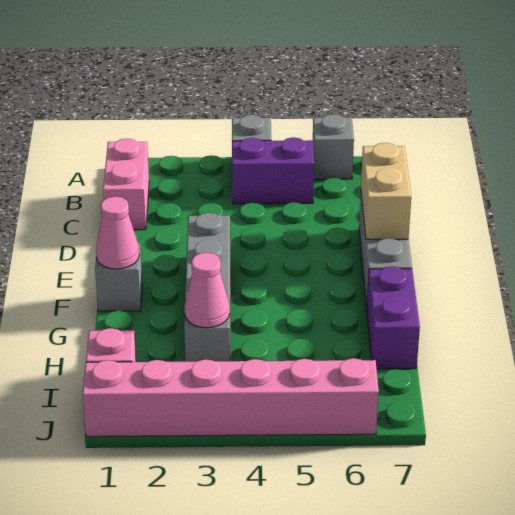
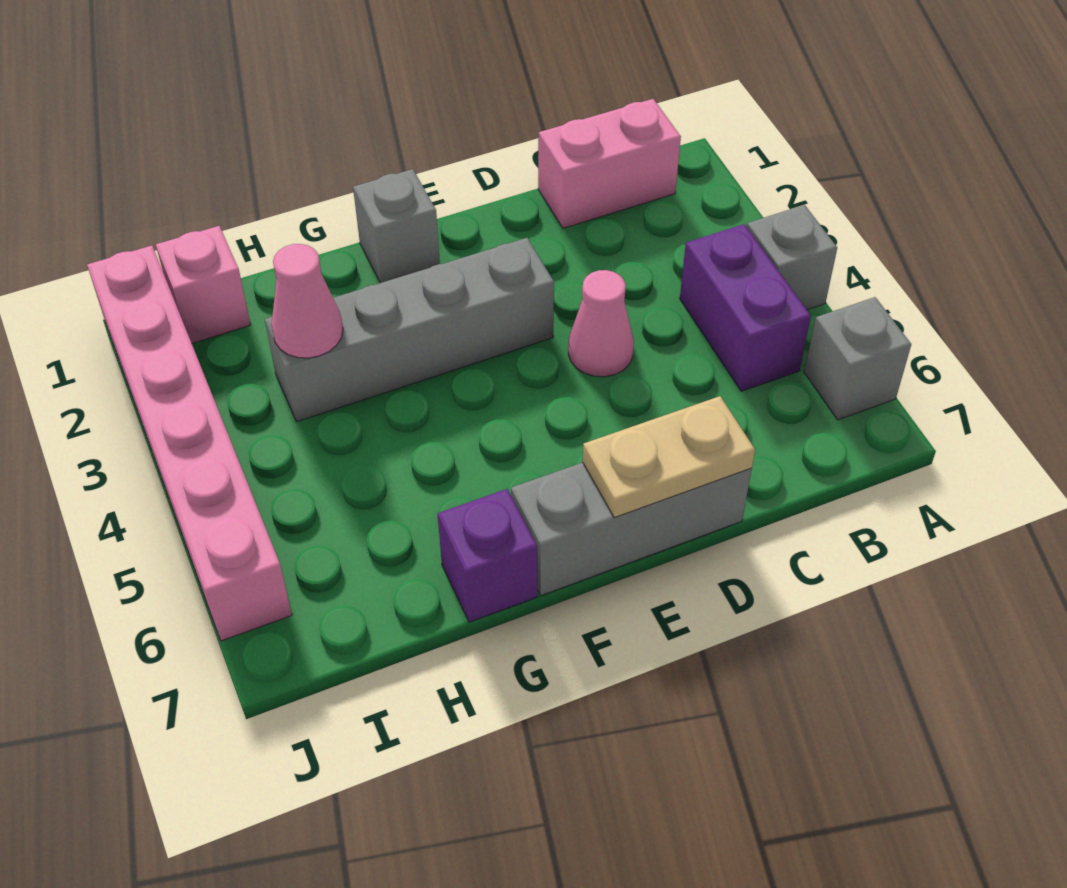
tan 1x2 brick [361,143,411,239] -> tan 1x2 plate [583,396,755,518]
pink 1x1 cone [96,197,139,269] -> pink 1x1 cone moved to [568,270,634,377]
purple 1x2 brick [367,266,420,369] -> purple 1x1 brick [438,489,537,622]

